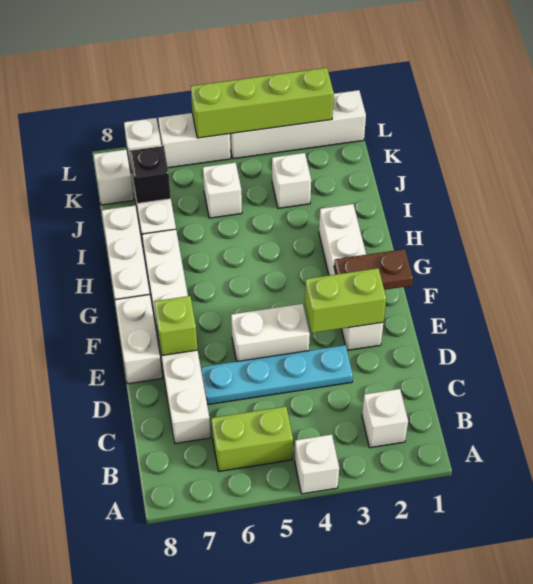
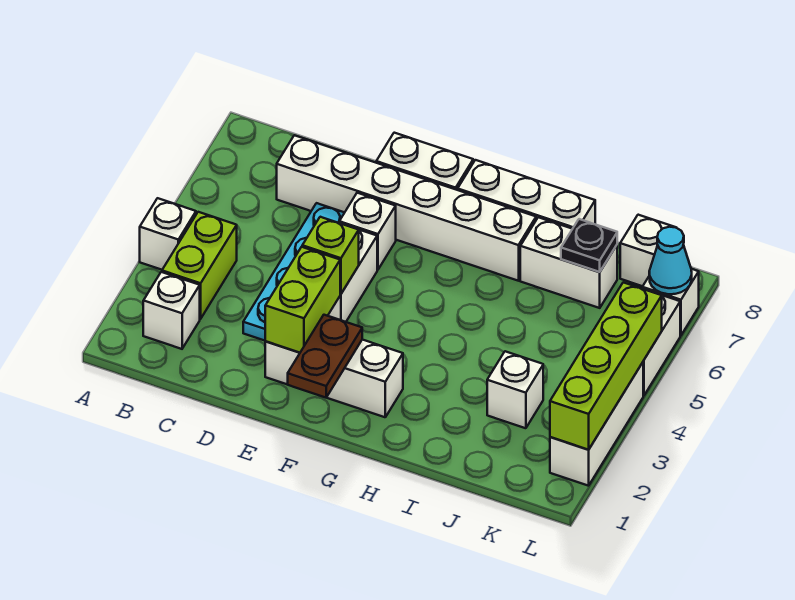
lime 1x2 brick [211,406,293,471] -> lime 1x2 brick moved to [162,212,237,319]
white 1x4 brick [319,204,383,350] -> white 1x3 brick [265,340,403,417]
lime 1x1 brick [154,296,198,355] -> lime 1x1 brick moved to [302,217,359,294]
white 1x1 brick [203,162,242,218] -> white 1x1 brick moved to [339,193,396,270]
black 1x1 brick [130,146,171,203] -> black 1x1 plate [561,219,617,272]
white 1x4 brick [230,90,366,159] -> white 1x3 brick [550,362,643,486]
none -> cyan 1x1 cone [649,227,692,294]

